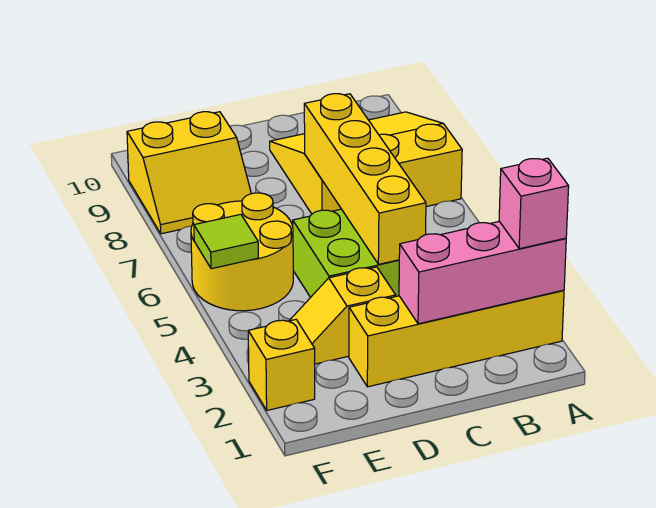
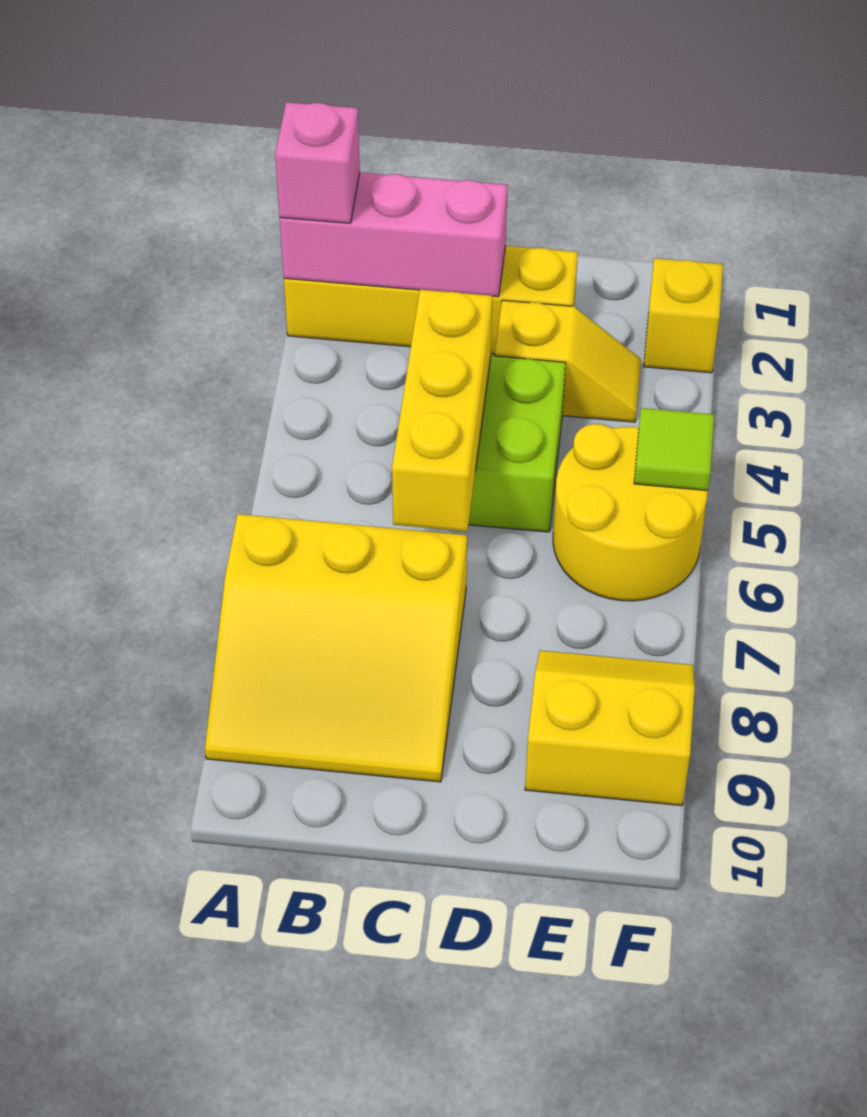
yellow 1x4 brick [304,94,426,264] -> yellow 1x3 brick [392,290,493,531]

